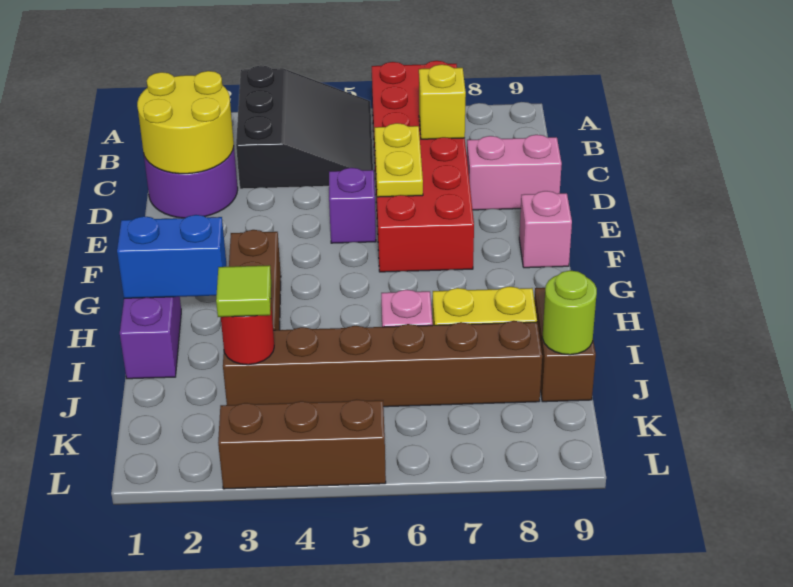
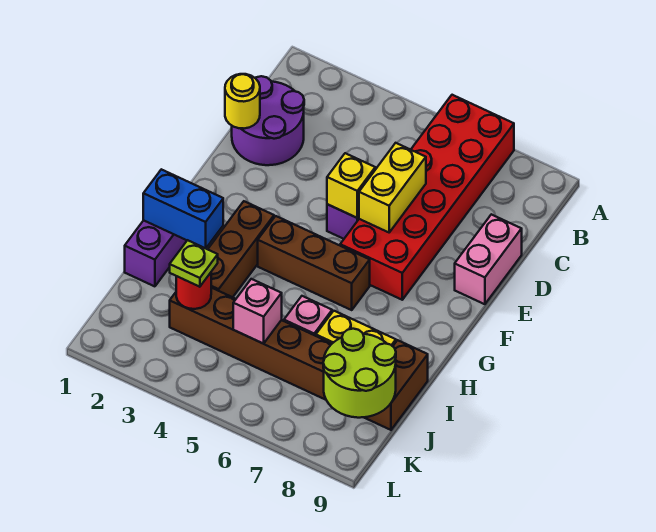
black 3x3 slope [236,65,373,189] -> none
yellow 2x2 round brick [137,71,234,174] -> yellow 1x1 round brick [225,74,260,128]
yellow 1x1 brick [419,65,466,139] -> yellow 1x1 brick moved to [327,153,375,218]
yellow 1x2 plate [374,123,423,197] -> yellow 1x2 brick [359,143,426,232]
pink 1x2 brick [467,135,562,210] -> pink 1x2 brick turned to [455,214,522,304]
pink 1x1 brick [519,191,572,268] -> pink 1x1 brick moved to [233,279,282,344]
lime 1x1 tile [216,265,271,317] -> lime 1x1 plate [170,240,218,287]
lime 1x1 round brick [542,270,597,355] -> lime 2x2 round brick [323,329,396,418]
brown 1x3 brick [218,399,386,489] -> brown 1x3 brick moved to [258,216,370,310]

